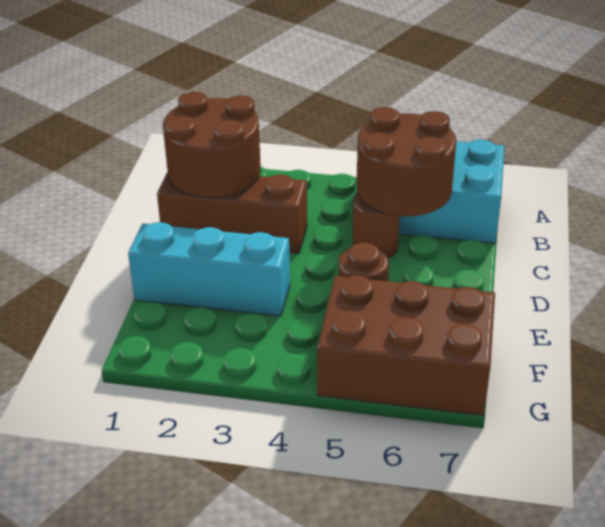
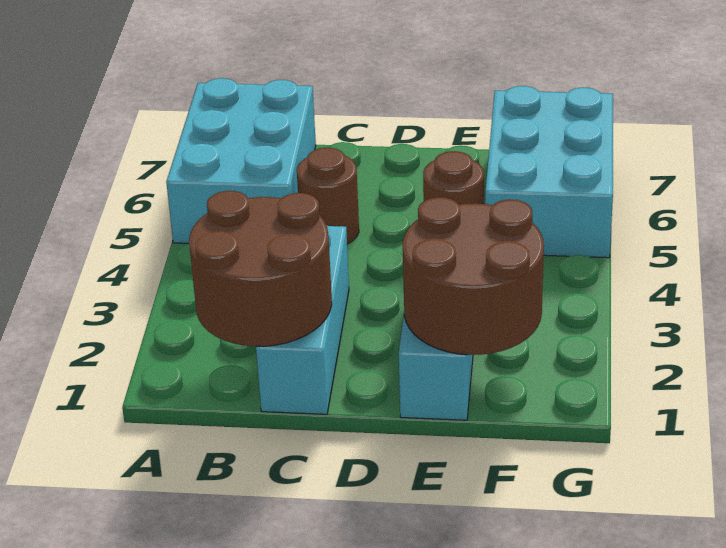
brown 2x2 round brick [357,107,456,216] -> brown 2x2 round brick moved to [403,197,544,355]
brown 1x3 brick [157,172,307,253] -> cyan 1x3 brick [256,226,349,414]
brown 2x3 brick [317,276,495,416] -> cyan 2x3 brick [485,86,613,258]

